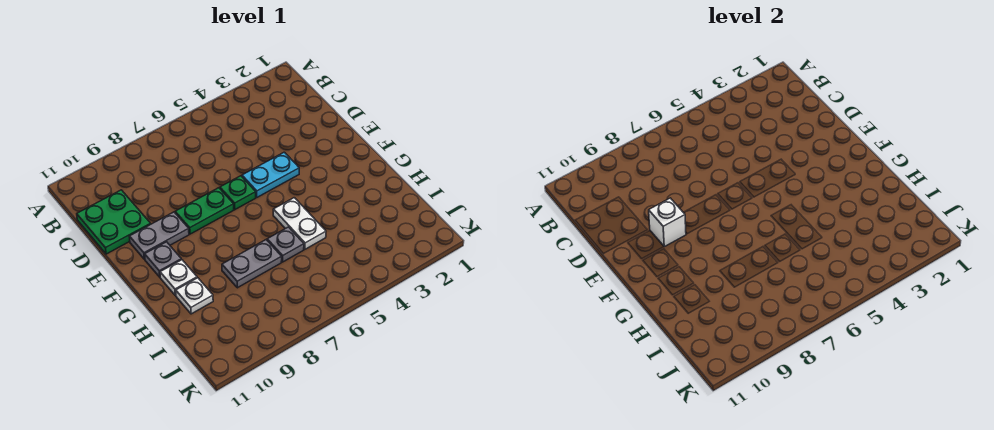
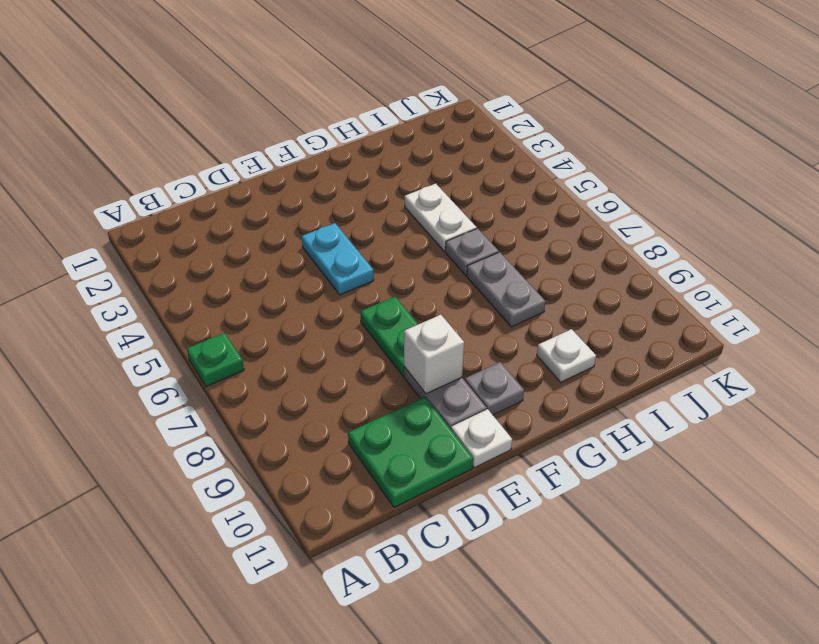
green 1x1 plate [220,176,256,210] -> green 1x1 plate moved to [187,333,244,387]
white 1x2 plate [273,198,326,249] -> white 1x2 plate turned to [405,184,477,251]
white 1x1 plate [160,260,197,295] -> white 1x1 plate moved to [451,409,512,468]

